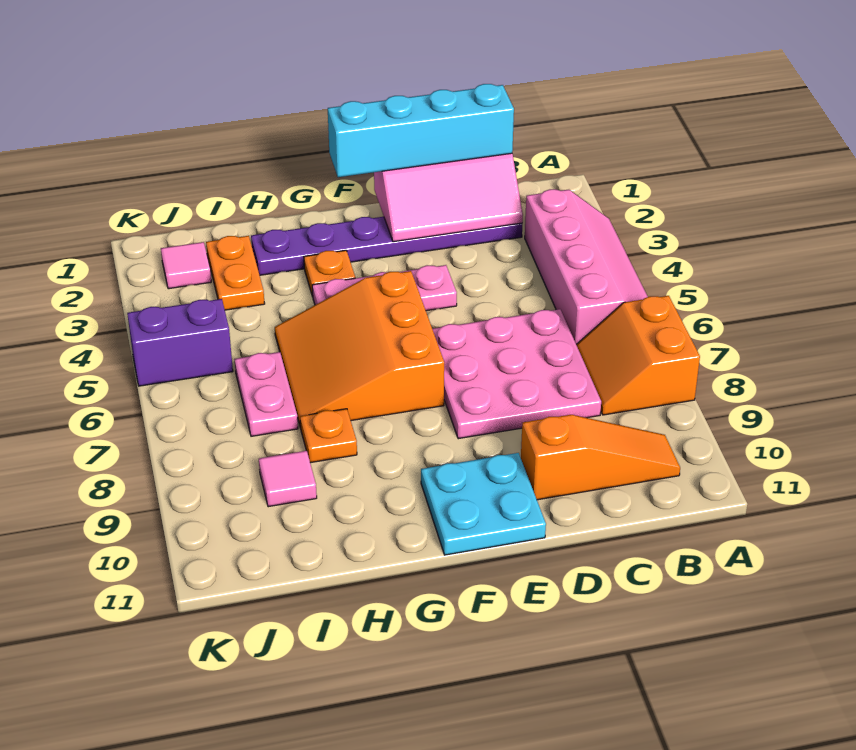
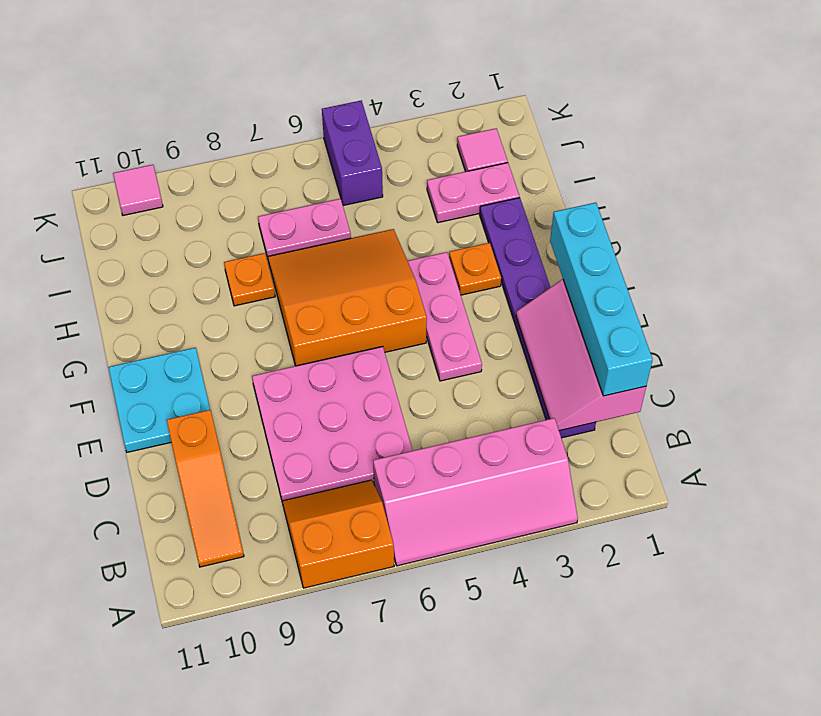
orange 1x2 plate [206,236,265,310] -> pink 1x2 plate [427,163,519,223]
pink 1x1 tile [259,451,317,507] -> pink 1x1 tile moved to [113,165,163,215]

